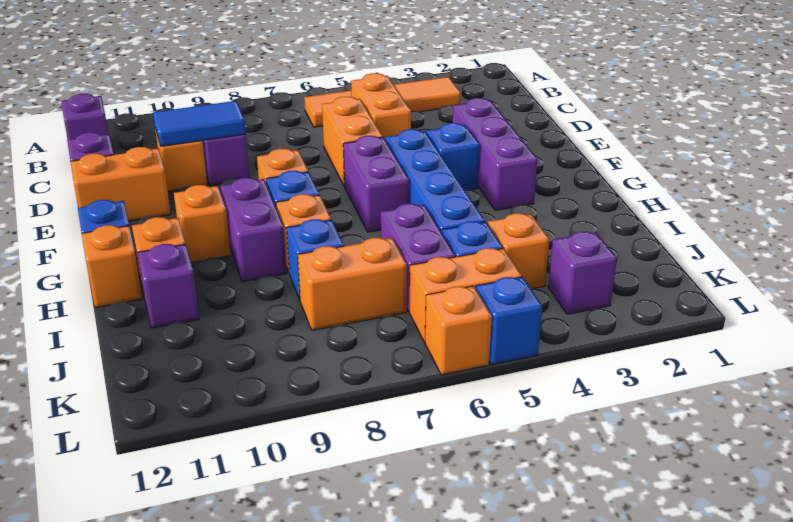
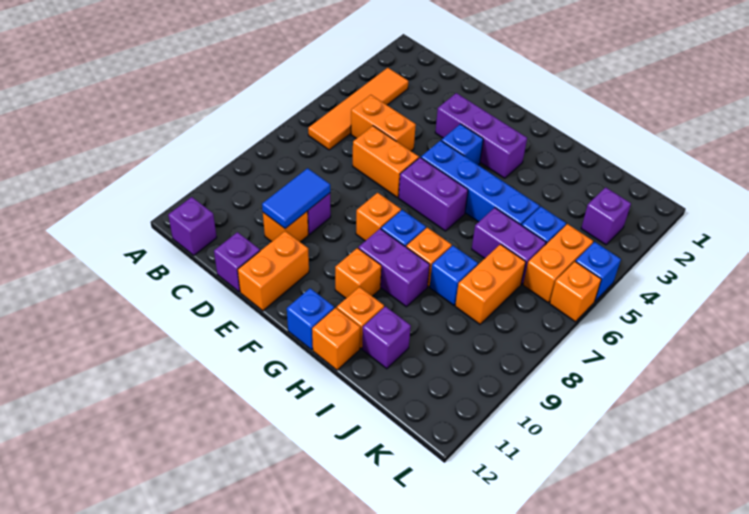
orange 1x1 brick [488,213,549,289] -> none

